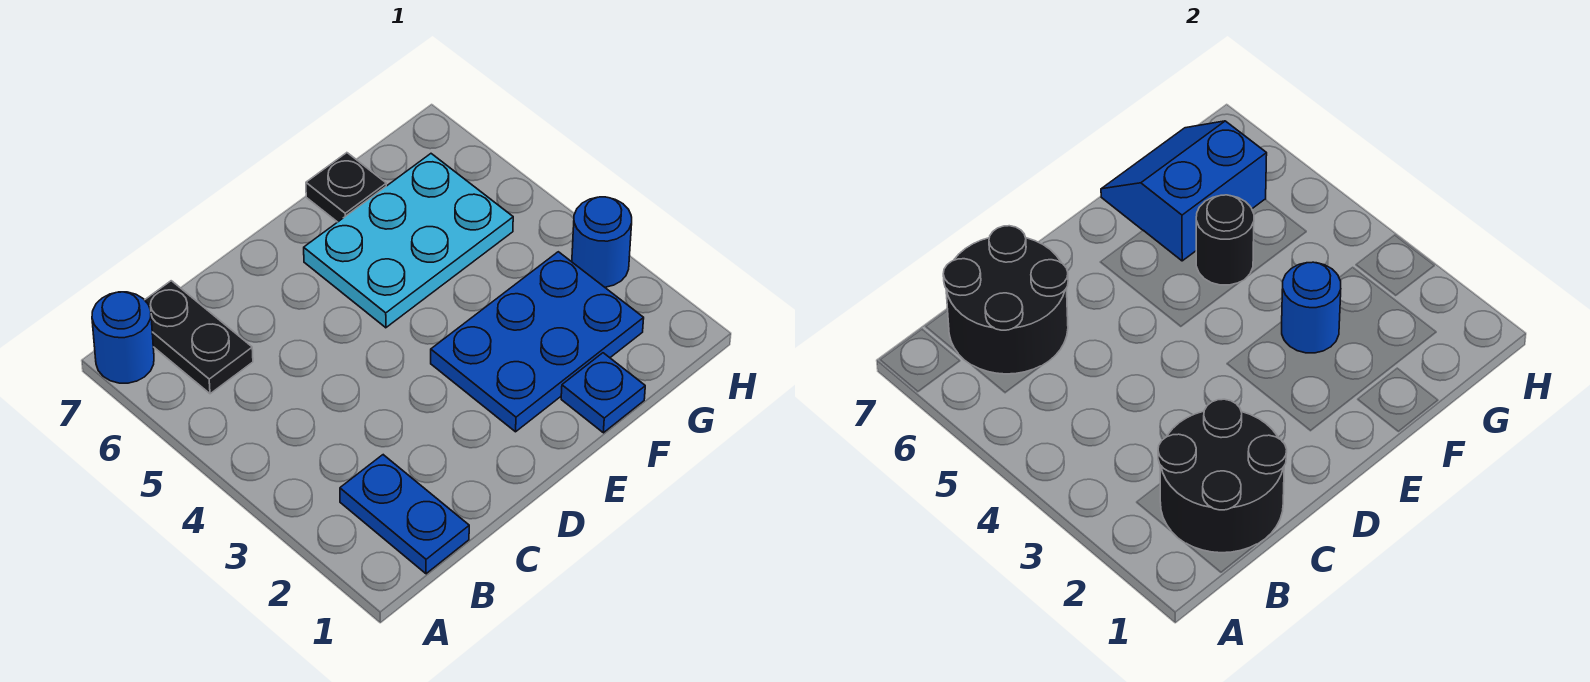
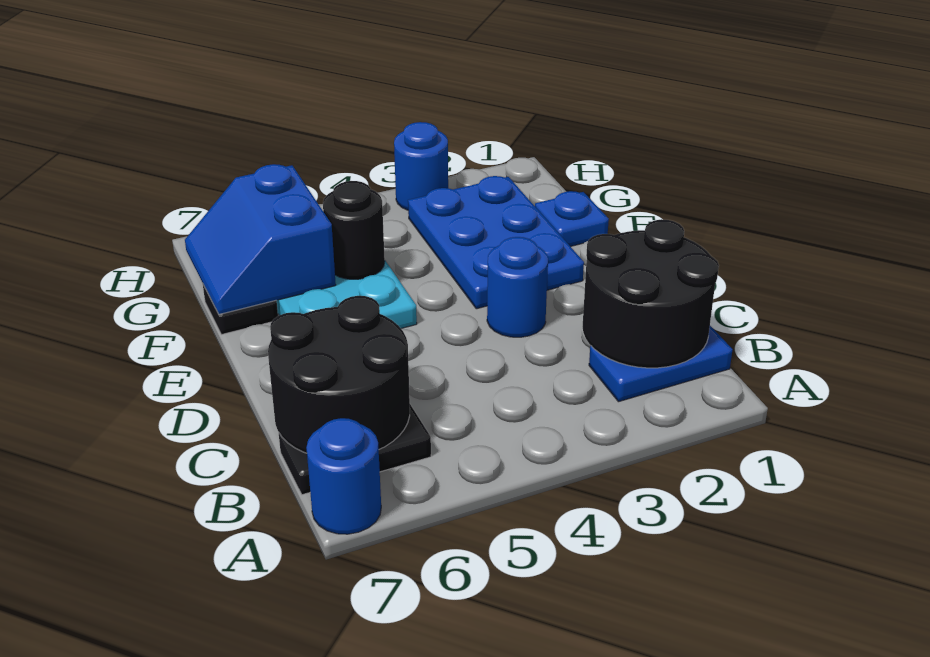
blue 1x1 round brick [1282,262,1341,353] -> blue 1x1 round brick moved to [487,237,548,337]

